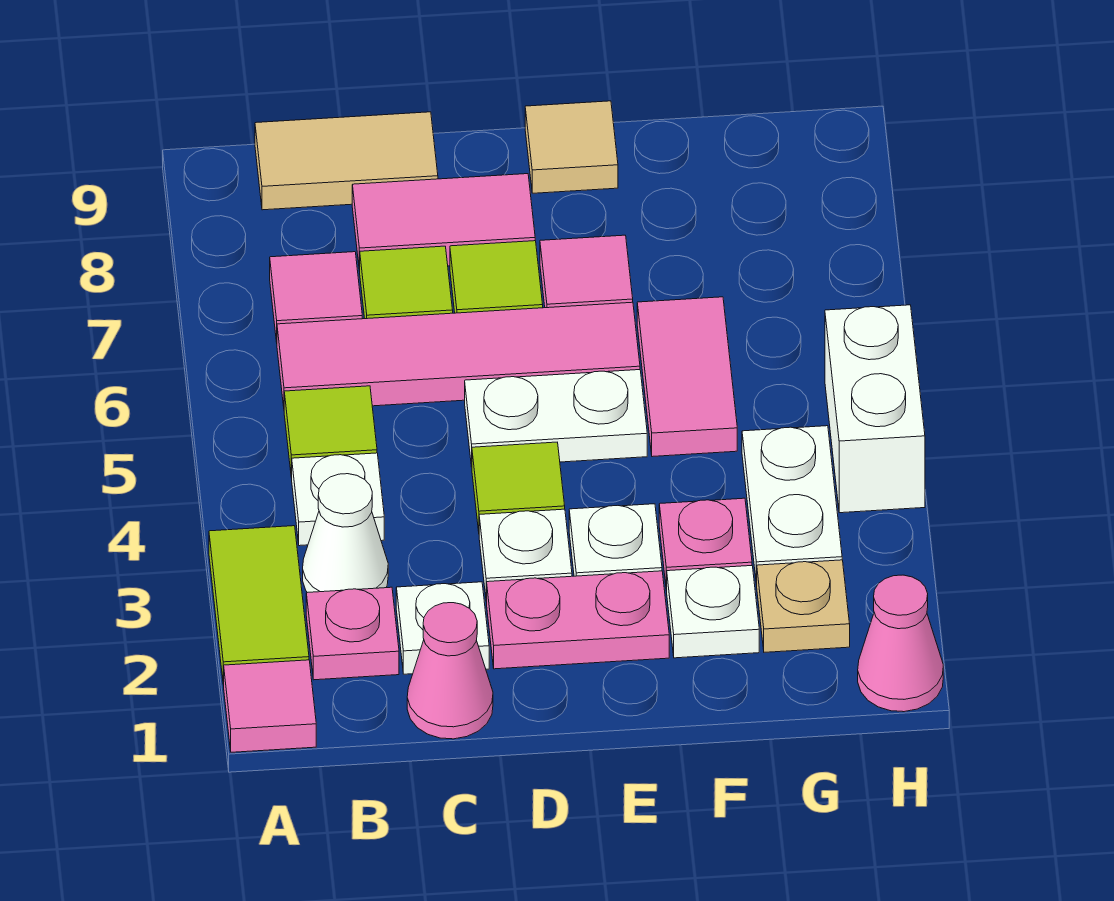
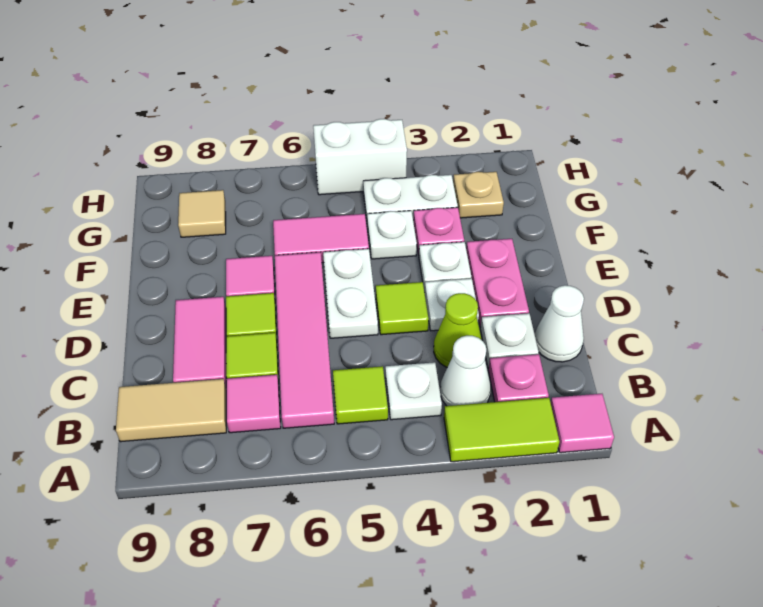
tan 1x2 tile [255,112,438,210] -> tan 1x2 tile turned to [116,379,226,442]
pink 1x1 cone [407,603,493,739] -> white 1x1 cone [535,285,584,362]
none -> lime 1x1 cone [434,293,482,367]
tan 1x1 tile [525,101,618,193] -> tan 1x1 tile moved to [178,190,226,237]
white 1x1 plate [667,566,759,658] -> white 1x1 plate moved to [367,211,417,259]
pink 1x1 cone [858,575,943,712] -> none

